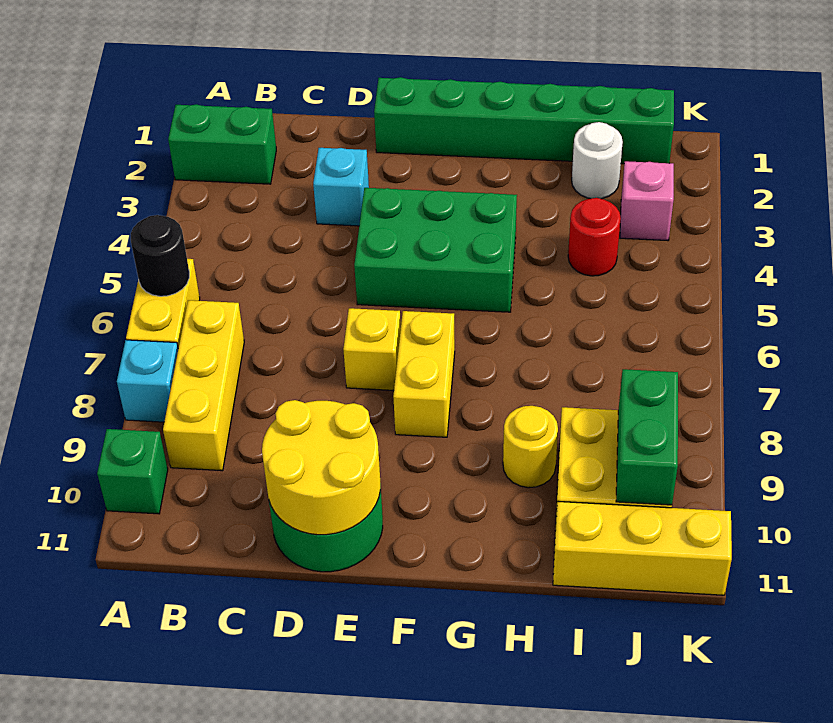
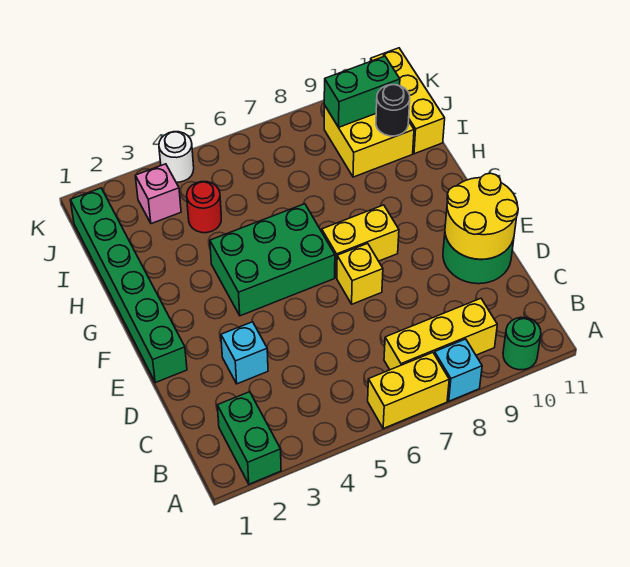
black 1x1 round brick [131,215,189,296] -> black 1x1 round brick moved to [376,85,410,136]
green 1x1 brick [97,429,168,514] -> green 1x1 round brick [503,317,541,370]
green 2x3 brick [354,188,517,312] -> green 2x3 brick turned to [210,204,335,316]
yellow 1x1 round brick [503,406,558,488] -> none
white 1x1 round brick [572,122,623,199] -> white 1x1 round brick moved to [159,132,194,182]

